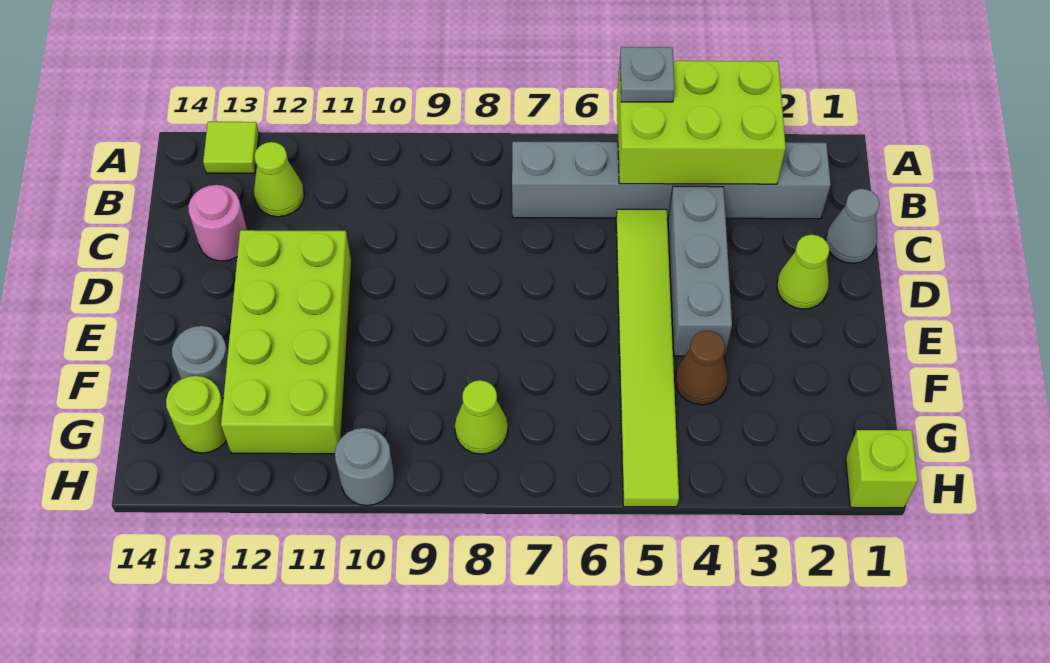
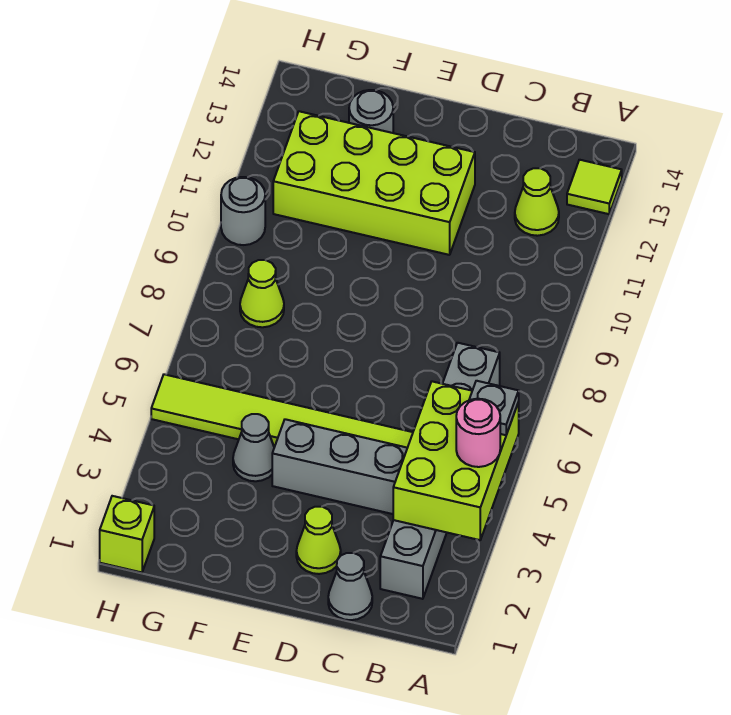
pink 1x1 round brick [188,185,247,261] -> pink 1x1 round brick moved to [456,399,500,467]
brown 1x1 cone [675,331,728,405] -> grey 1x1 cone [233,414,274,481]
lime 1x1 round brick [166,376,226,453] -> none

